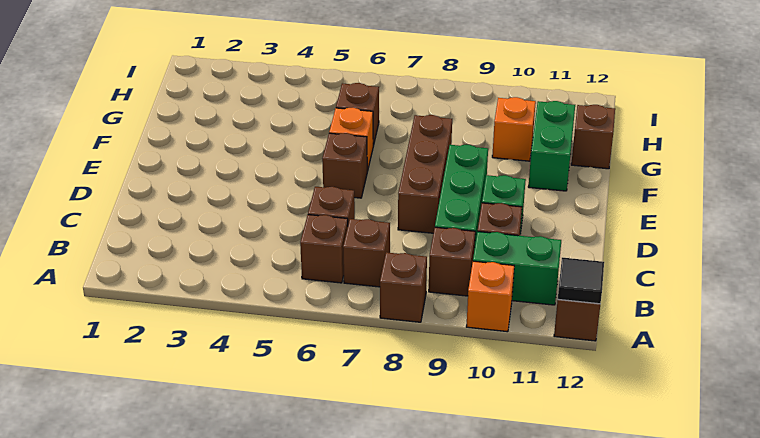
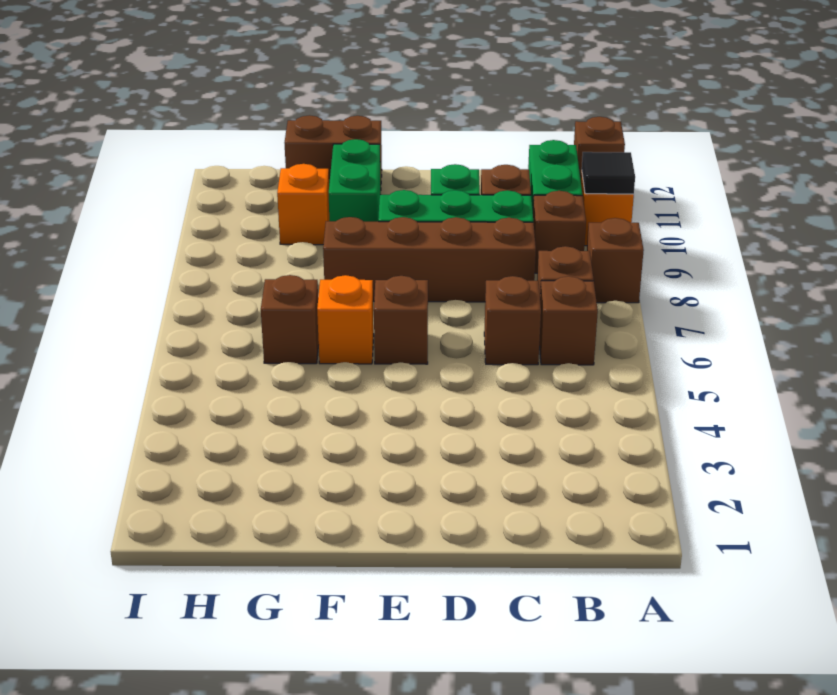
black 1x1 tile [558,258,604,304] -> black 1x1 tile moved to [582,152,635,194]
brown 1x3 brick [398,115,452,233] -> brown 1x4 brick [323,217,536,302]
green 1x2 brick [528,101,575,191] -> green 1x2 brick turned to [329,139,381,222]
brown 1x1 brick [571,105,615,169] -> brown 1x2 brick [285,115,382,185]

